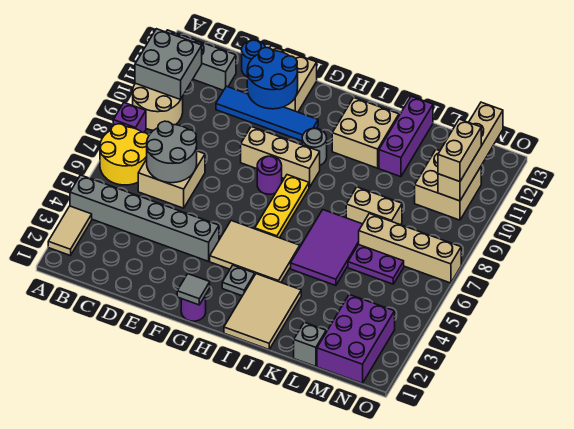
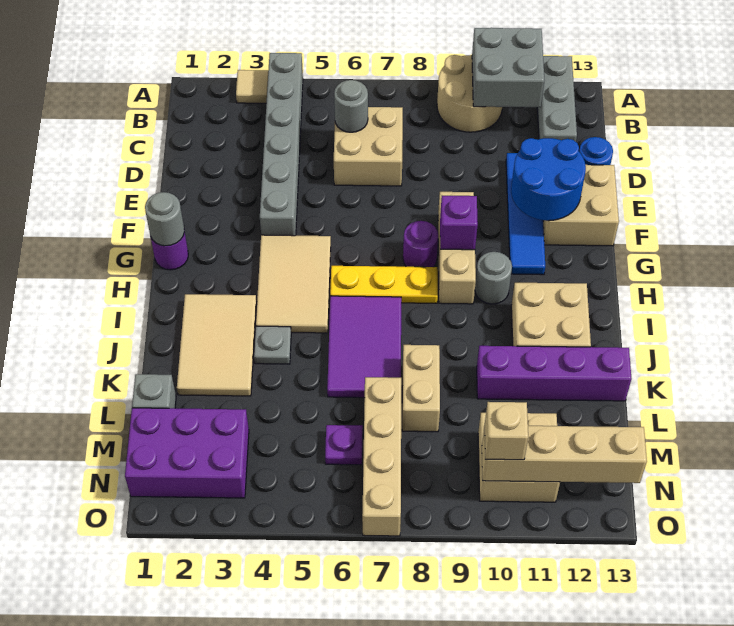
tan 1x2 tile [48,206,92,255] -> tan 1x1 tile [236,70,268,103]
yellow 2x2 round brick [100,124,149,185] -> none
purple 1x1 brick [113,103,146,133] -> purple 1x1 brick moved to [440,196,478,250]
grey 2x2 round brick [147,121,197,183] -> grey 1x1 round brick [334,80,368,132]
grey 1x1 tile [177,274,210,305] -> grey 1x1 round brick [145,192,184,246]
grey 1x1 plate [222,265,255,296] -> grey 1x1 plate moved to [254,326,291,364]
tan 2x3 tile [224,274,301,349] -> tan 2x3 tile turned to [177,294,257,396]
purple 2x3 tile [291,210,363,286] -> purple 2x3 tile turned to [327,296,401,398]
purple 1x3 brick [379,96,433,177] -> purple 1x4 brick [477,346,632,401]
purple 1x2 plate [348,245,404,284] -> purple 1x1 plate [325,425,363,465]
tan 1x2 brick [438,119,481,182] -> tan 1x1 brick [485,402,528,460]

